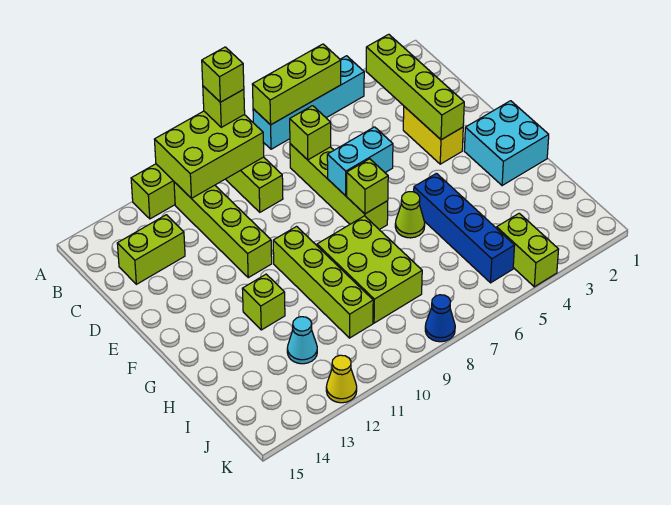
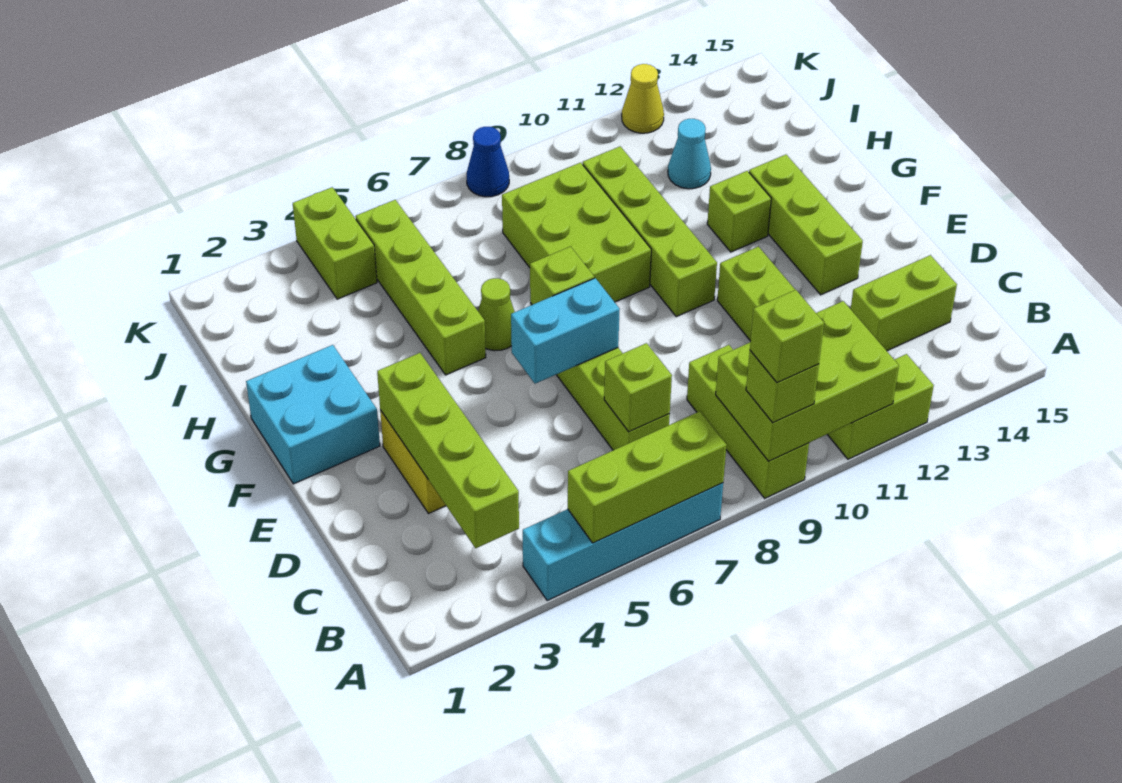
none -> lime 1x3 brick [749,155,863,295]
blue 1x4 brick [414,173,515,283] -> lime 1x4 brick [356,200,486,375]

